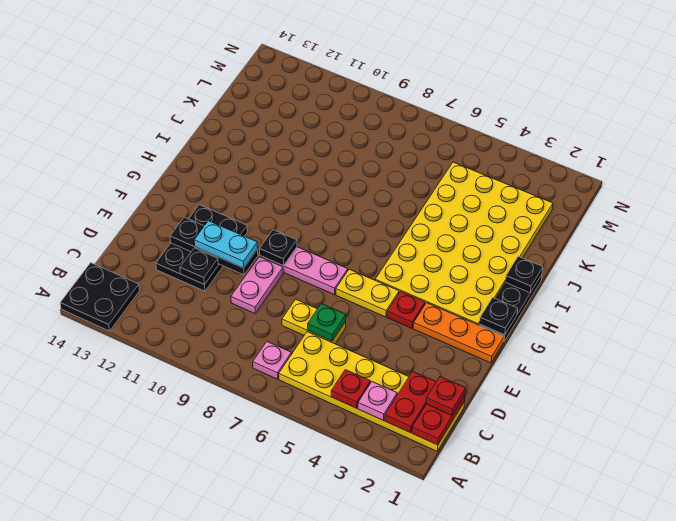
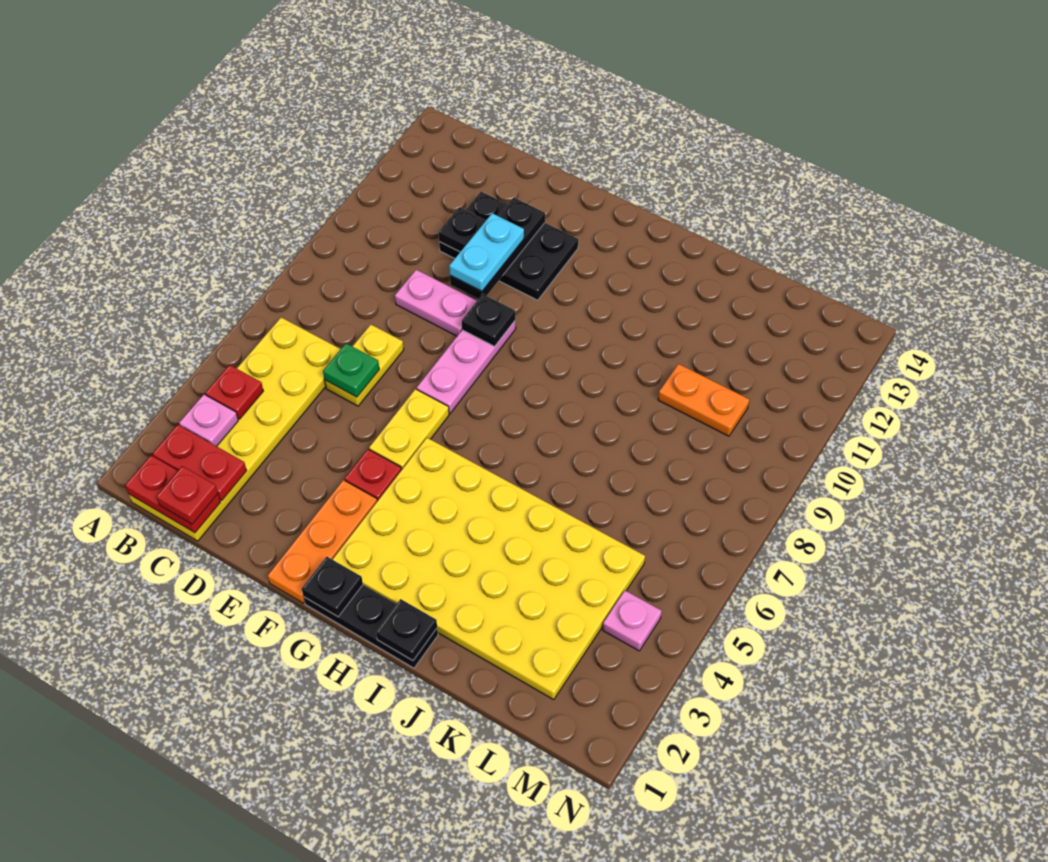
black 2x2 plate [60,263,140,331] -> none
pink 1x1 plate [253,342,291,379] -> pink 1x1 plate moved to [603,591,662,651]
none -> orange 1x2 plate [658,364,749,436]

